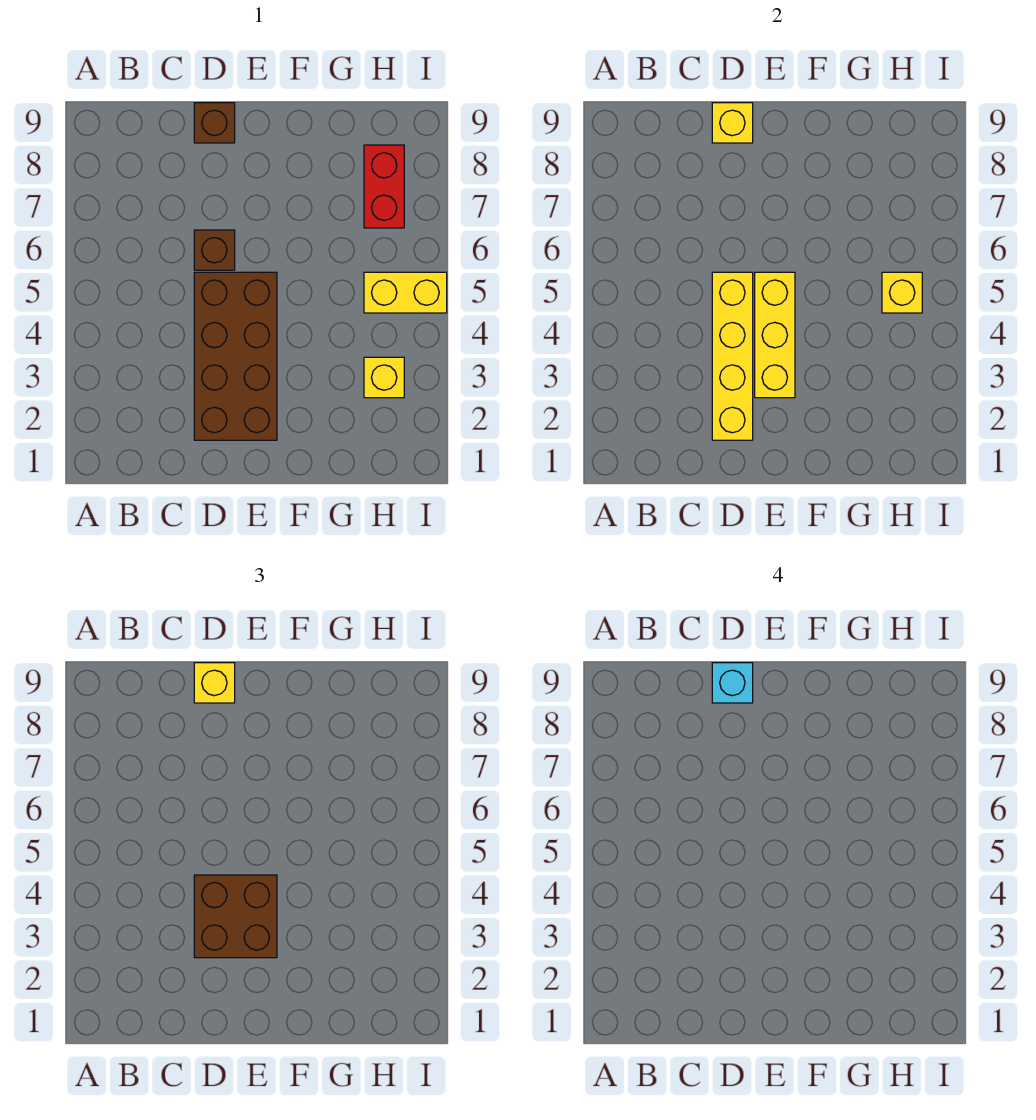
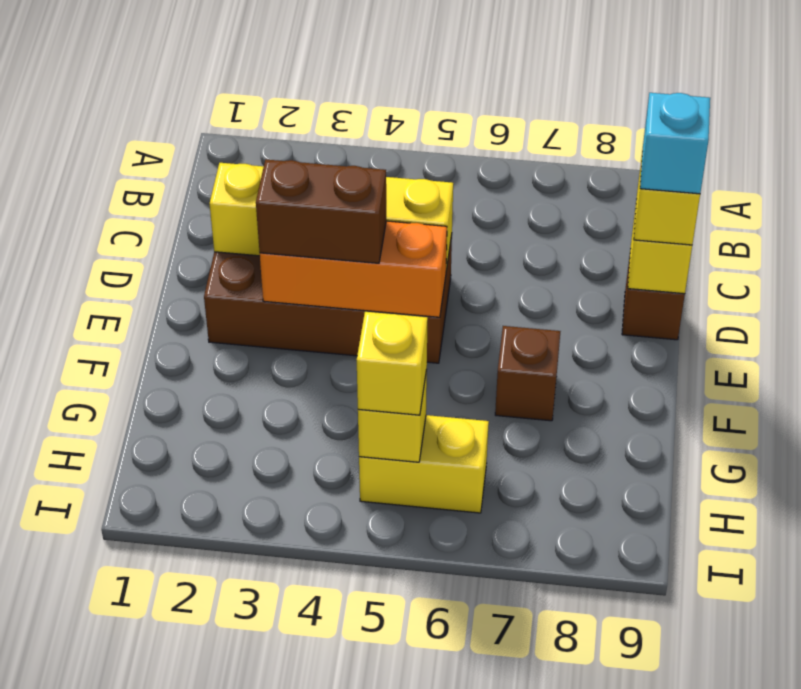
brown 2x2 brick [194,875,277,958] -> brown 1x2 brick [256,159,386,263]
brown 1x1 brick [194,230,235,270] -> brown 1x1 brick moved to [495,326,561,421]
yellow 1x3 brick [755,272,795,398] -> orange 1x3 brick [260,221,447,317]
yellow 1x1 brick [364,357,404,398] -> yellow 1x1 brick moved to [357,312,428,415]
yellow 1x2 brick [364,272,447,313] -> yellow 1x2 brick turned to [359,415,489,513]
red 1x2 brick [364,145,404,228] -> none

